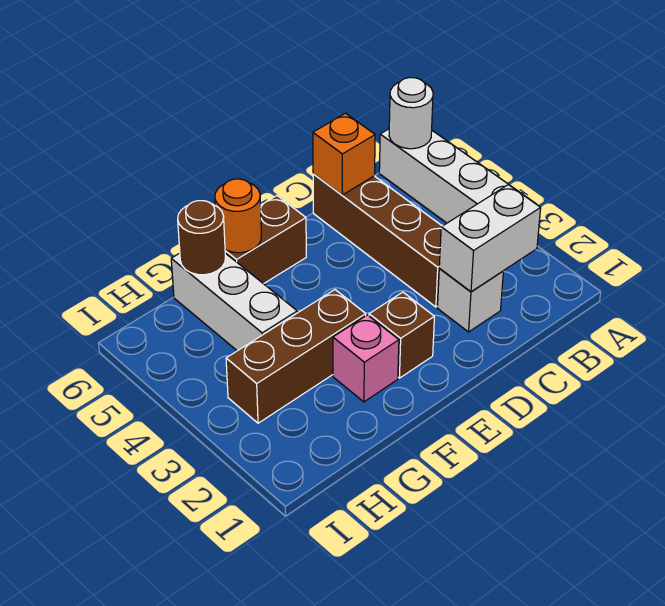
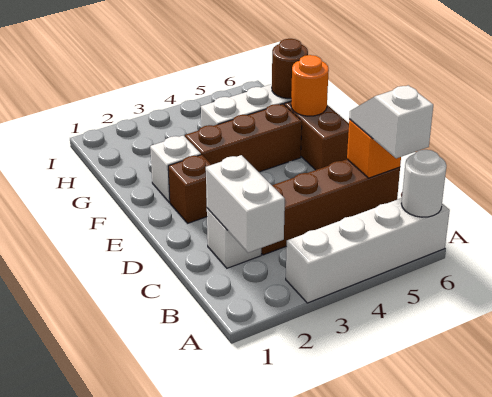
none -> white 1x2 slope [349,85,433,158]
pink 1x1 brick [333,315,399,402] -> white 1x1 brick [150,135,201,202]
brown 1x3 brick [226,290,366,423] -> brown 1x3 brick turned to [185,104,302,172]

